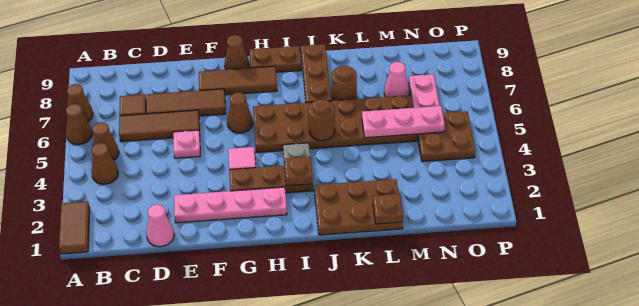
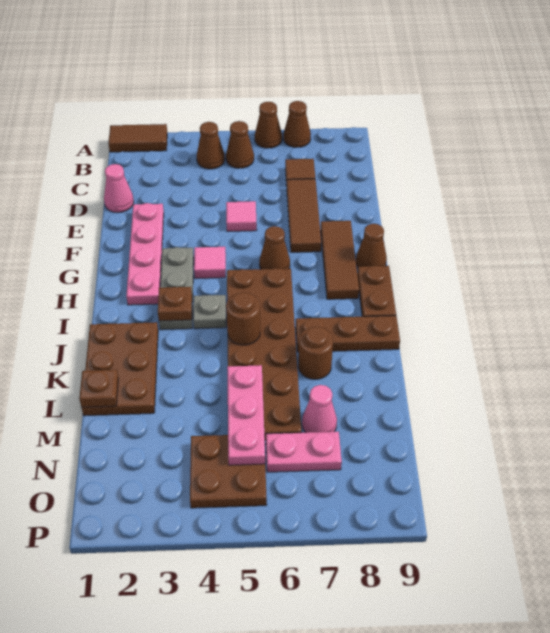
brown 1x3 tile [119,110,200,142] -> none
pink 1x1 plate [173,130,200,158] -> pink 1x1 tile [226,201,257,232]
brown 1x3 plate [229,166,313,193] -> grey 1x3 plate [159,247,194,330]

